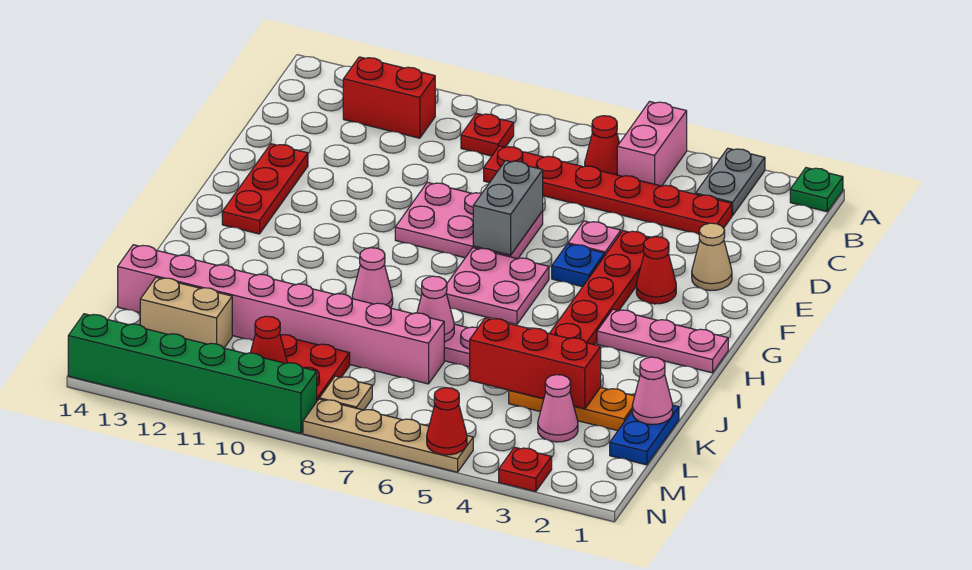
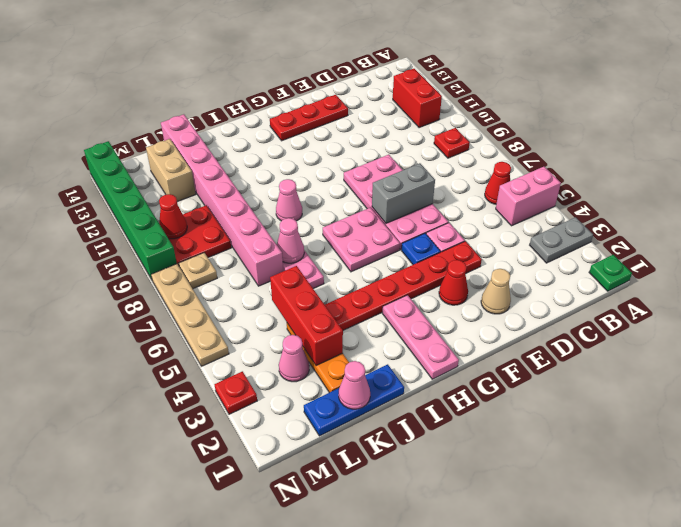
red 1x6 plate [484,146,732,234] -> none
pink 2x3 plate [395,182,543,259] -> pink 2x4 plate [344,155,448,250]
blue 1x2 plate [610,405,679,465] -> blue 1x3 plate [304,364,404,436]
red 1x1 cone [427,388,467,455] -> none

